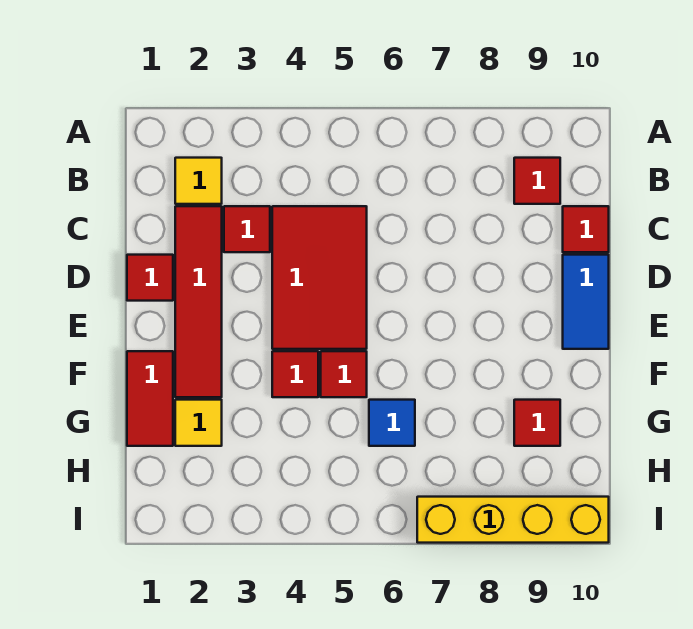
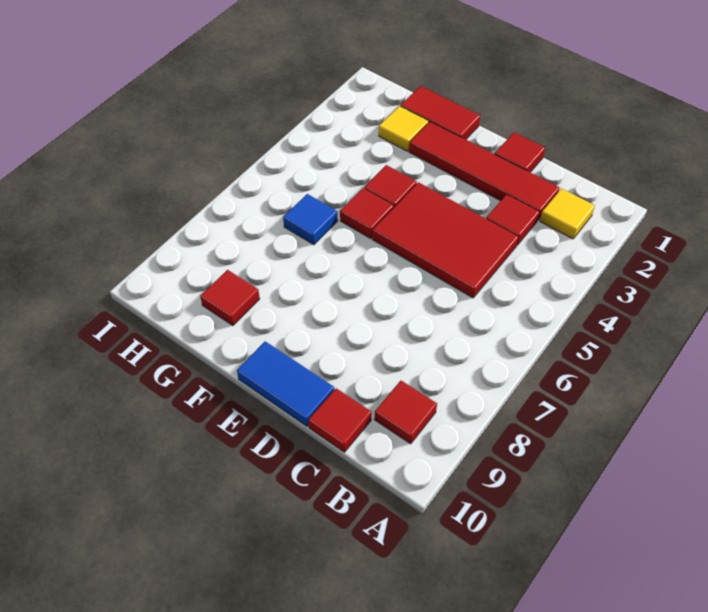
yellow 1x4 brick [417,497,609,543] -> none

